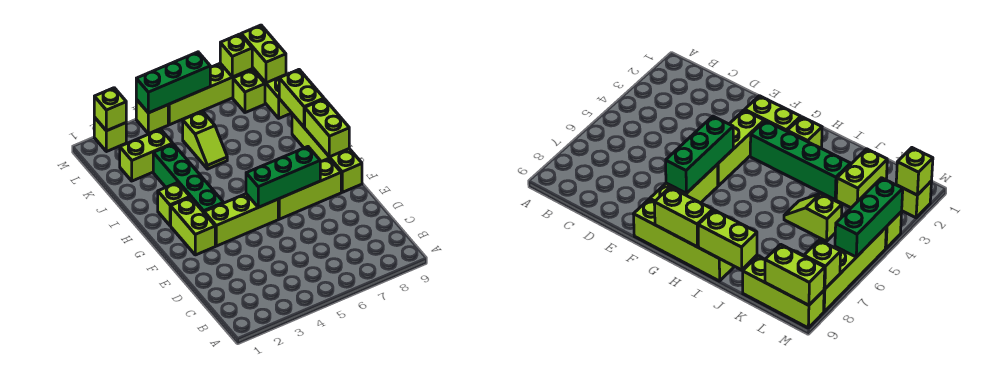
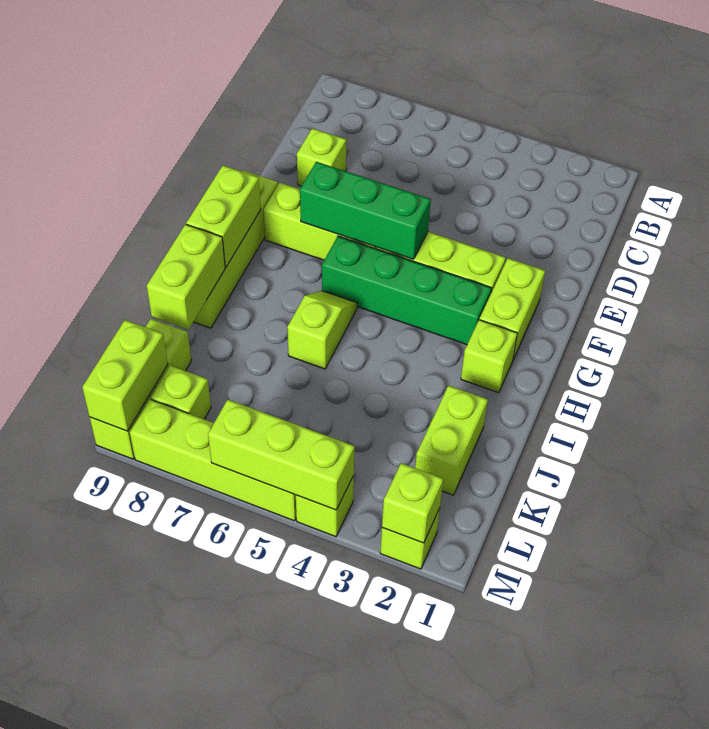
green 1x4 brick [153,144,224,212] -> green 1x4 brick turned to [322,236,491,345]
lime 1x2 slope [183,111,227,169] -> lime 1x2 slope moved to [287,291,357,369]
lime 1x2 brick [120,129,173,181] -> lime 1x2 brick turned to [415,385,488,495]
green 1x3 brick [136,52,210,113] -> lime 1x3 brick [208,400,355,510]
lime 1x1 brick [220,34,252,77] -> lime 1x1 brick moved to [297,128,346,186]

